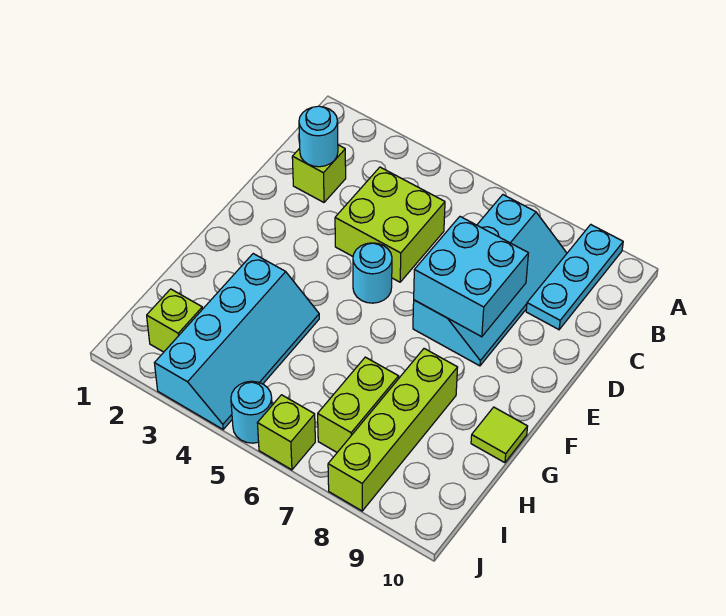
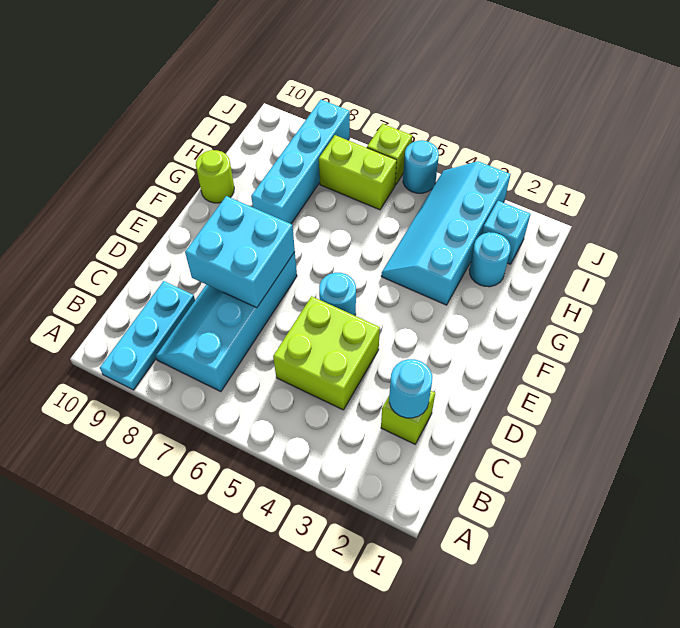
lime 1x4 brick [328,349,458,511] -> cyan 1x4 brick [251,100,350,224]
lime 1x1 tile [471,407,528,463] -> lime 1x1 round brick [196,150,234,203]
none -> cyan 1x1 round brick [469,232,511,287]
lime 1x2 brick [318,357,399,452] -> lime 1x2 brick turned to [319,135,397,210]
lime 1x1 brick [147,289,202,352] -> cyan 1x1 brick [482,201,530,264]

